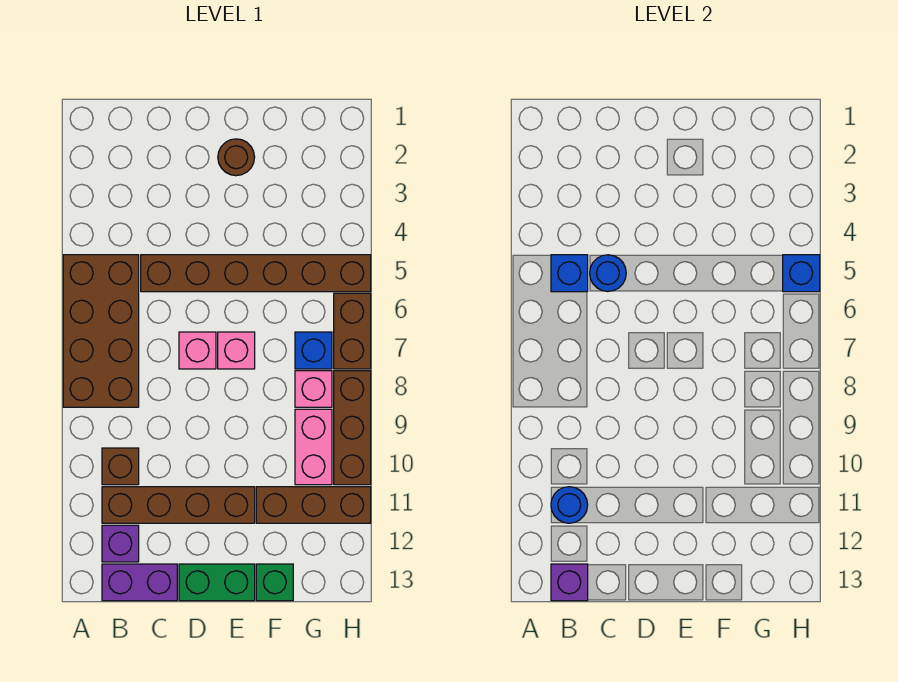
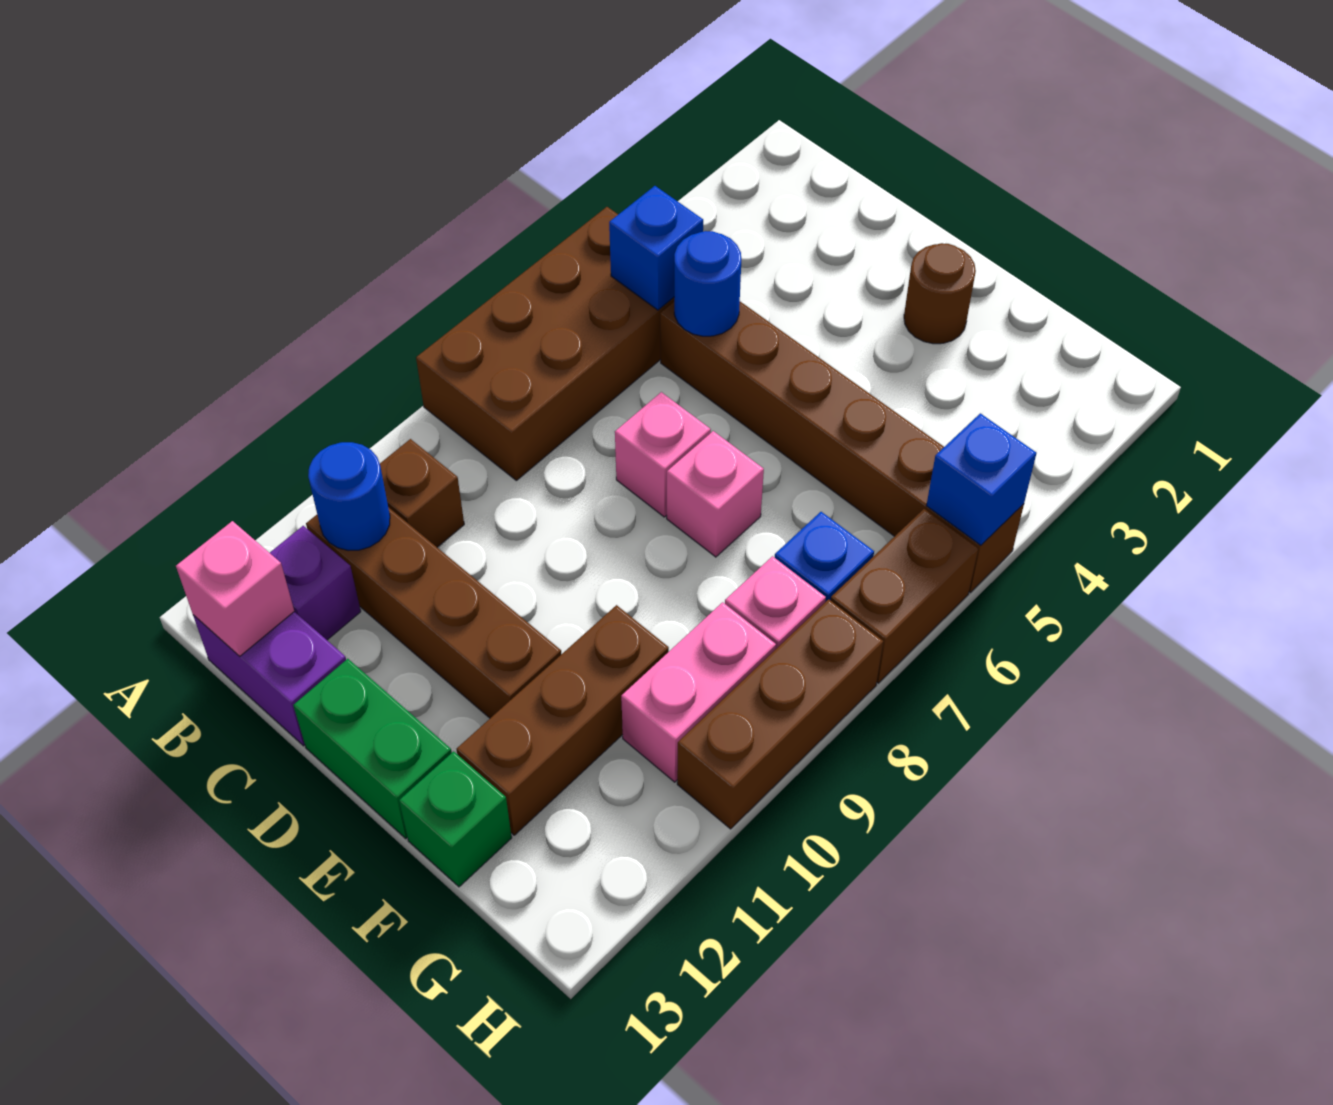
purple 1x1 brick [551,564,588,601] -> pink 1x1 brick [176,521,294,656]
brown 1x3 brick [256,487,371,523] -> brown 1x3 brick turned to [457,605,669,835]

